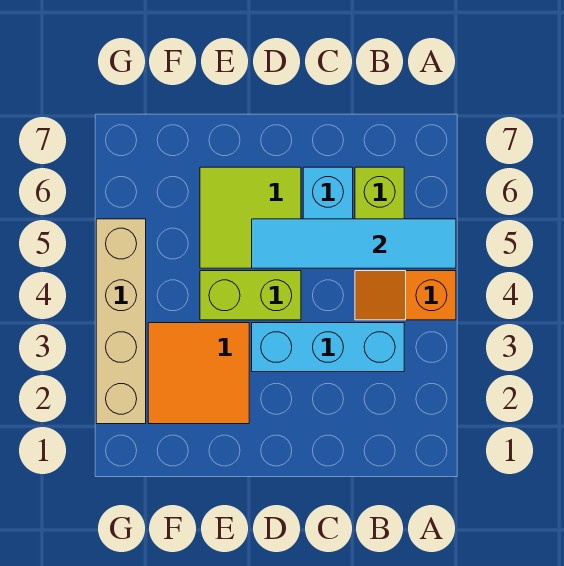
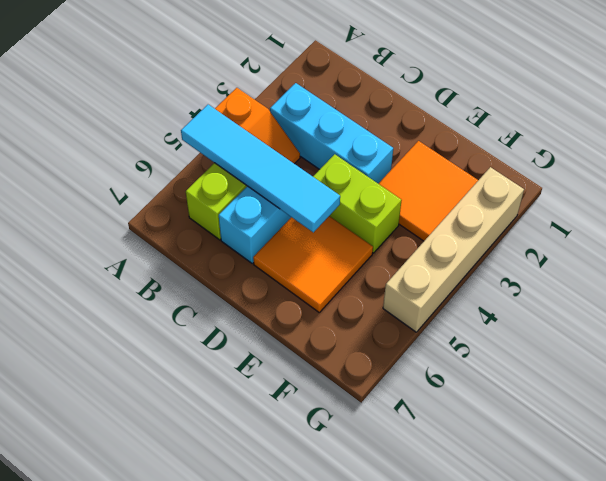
lime 2x2 tile [200,167,301,268] -> orange 2x2 tile [253,216,373,312]

